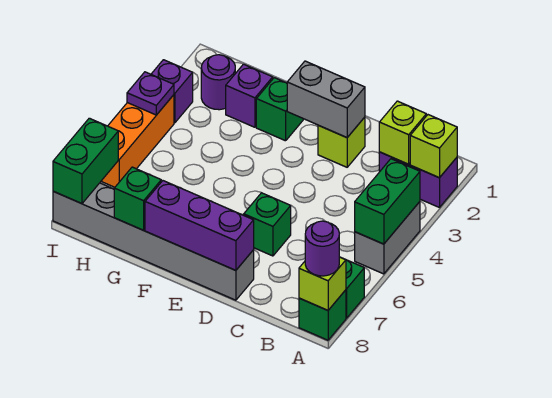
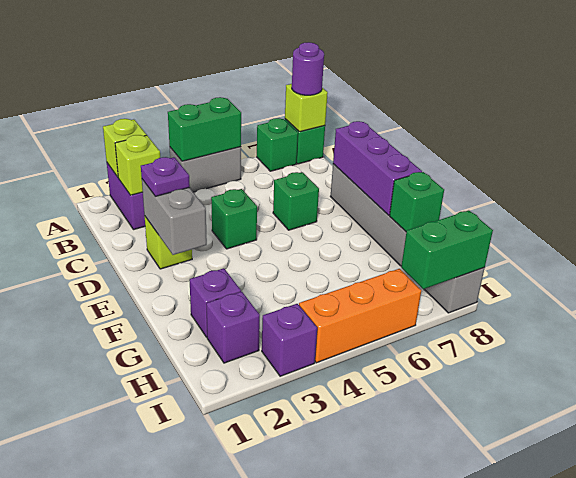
green 1x1 brick [256,78,303,141] -> green 1x1 brick moved to [211,189,257,249]
purple 1x1 round brick [201,55,235,110] -> purple 1x1 brick [206,291,260,363]
purple 1x1 plate [127,72,174,115] -> purple 1x1 plate moved to [141,157,190,196]

